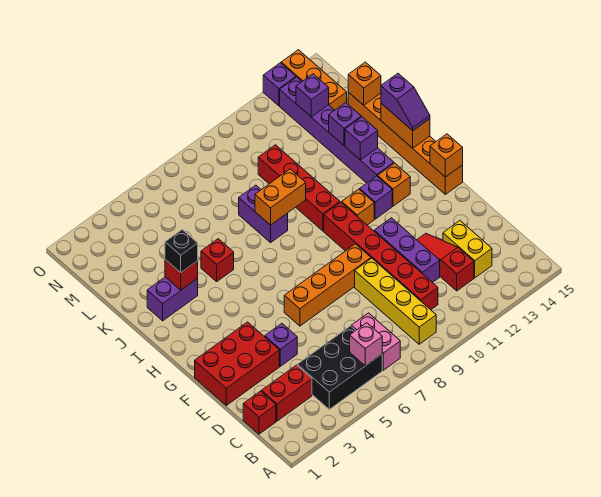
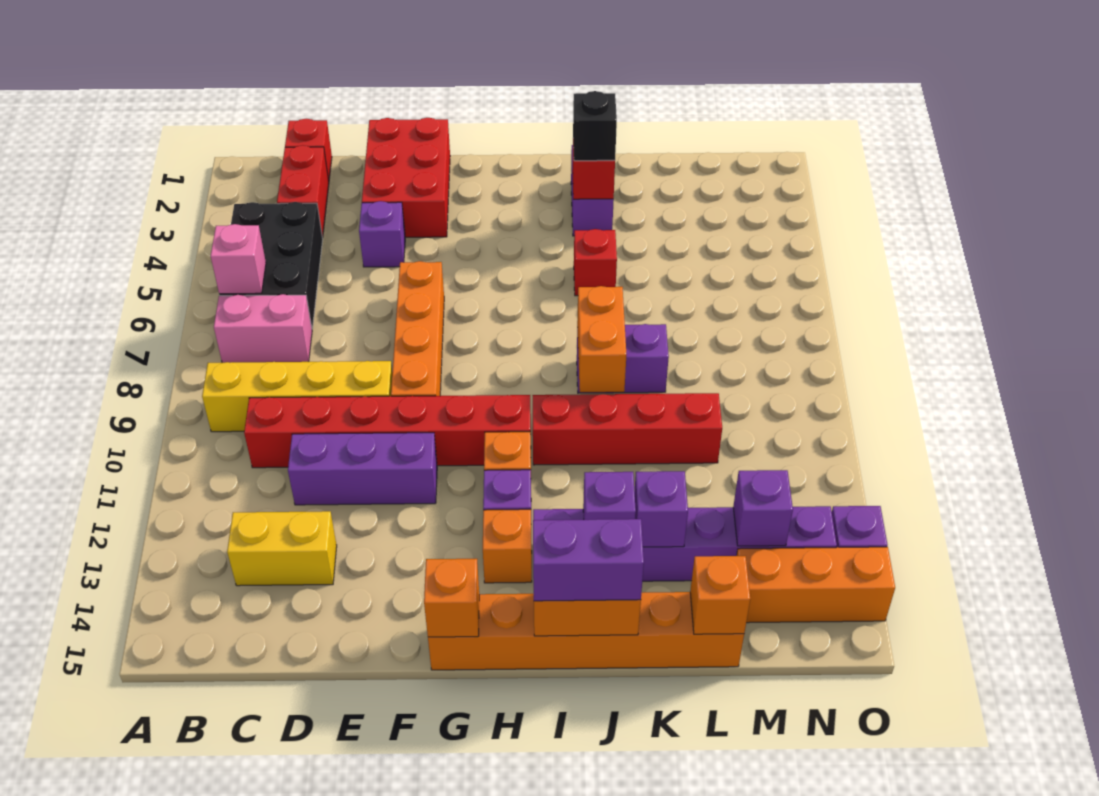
red 1x3 slope [417,233,474,291] -> none
purple 1x2 slope [381,73,430,131] -> purple 1x2 brick [533,519,644,601]

